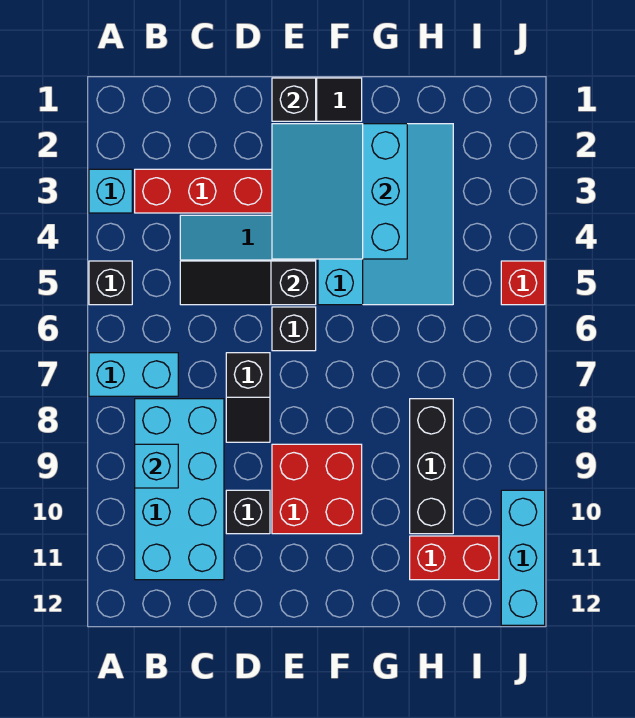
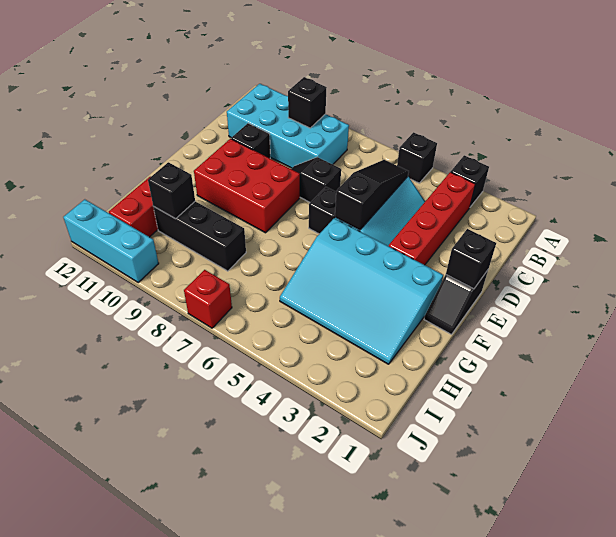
cyan 1x1 brick [89,169,132,213] -> black 1x1 brick [451,155,489,207]
cyan 1x2 brick [89,353,178,396] -> none
cyan 1x1 brick [135,444,178,488] -> black 1x1 brick [288,77,327,128]
cyan 3x3 slope [272,124,407,259] -> none
red 2x2 brick [272,444,362,534] -> red 2x3 brick [194,139,300,233]
none -> black 1x1 brick [148,162,195,219]
red 1x1 brick [501,261,545,305] -> red 1x1 brick moved to [184,270,232,328]

